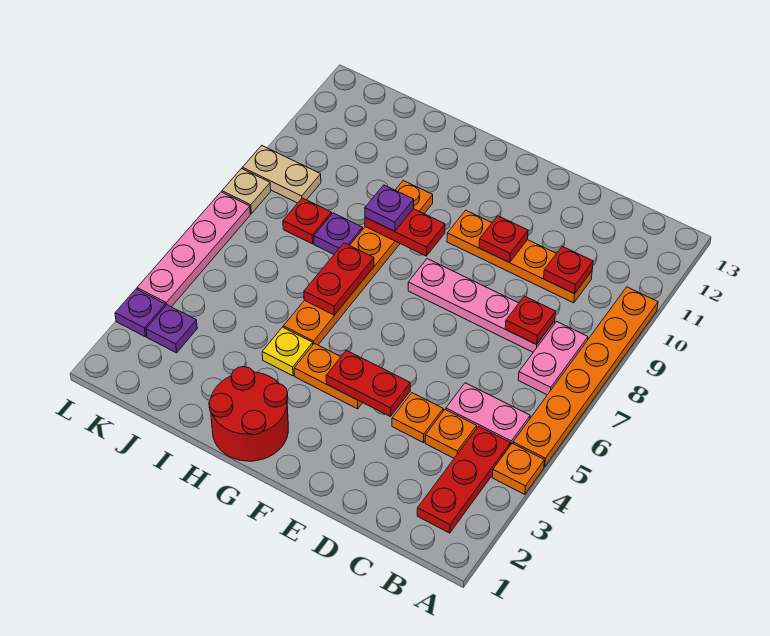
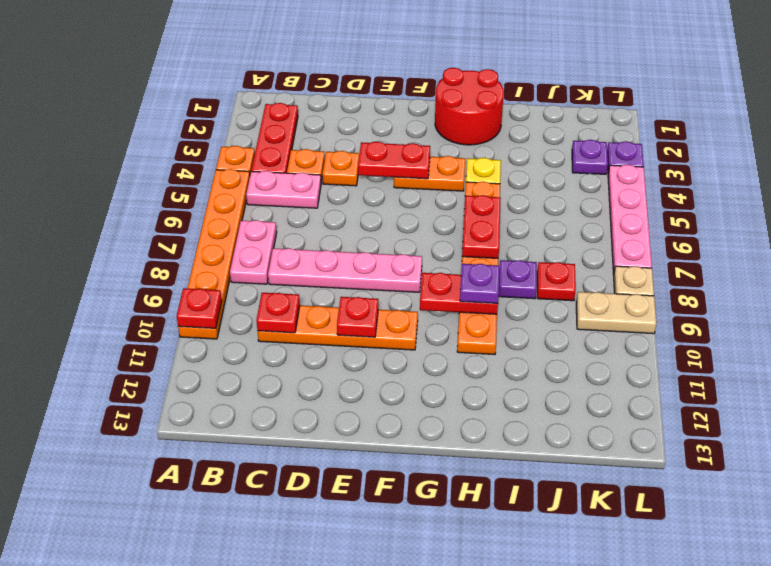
red 1x1 plate [505,296,556,345] -> red 1x1 plate moved to [177,288,222,328]

